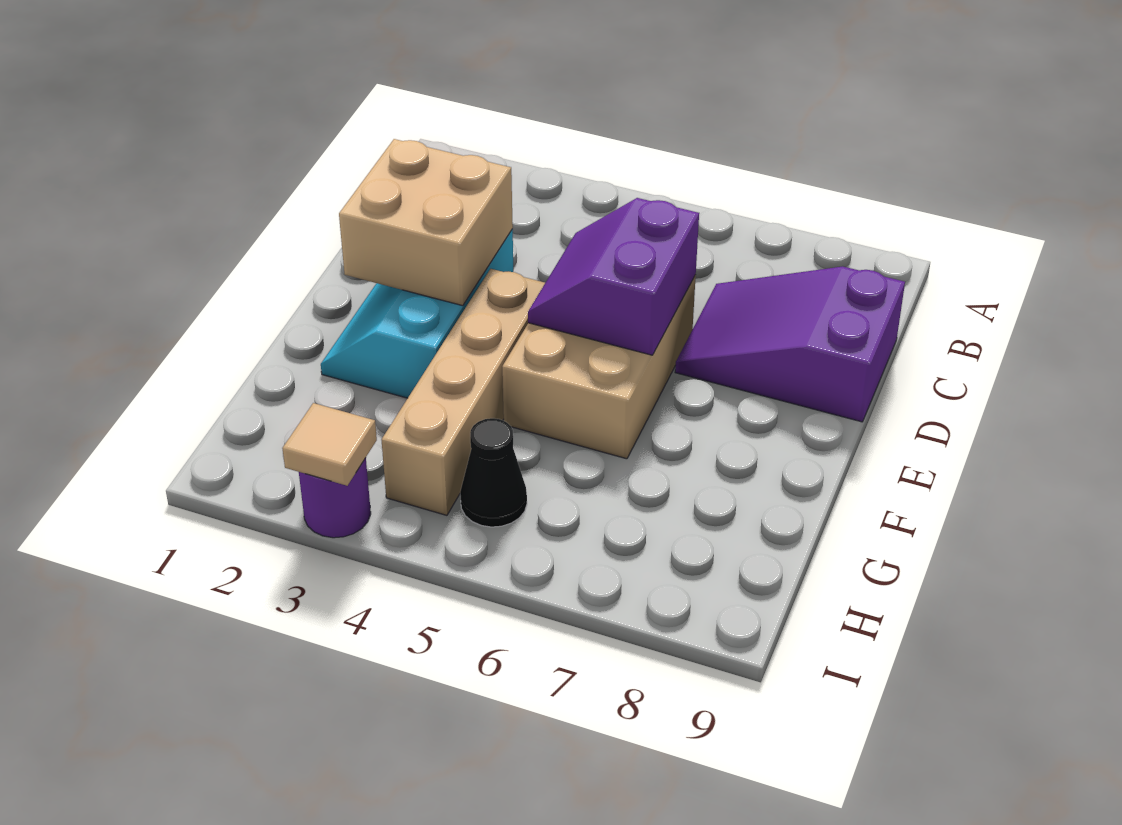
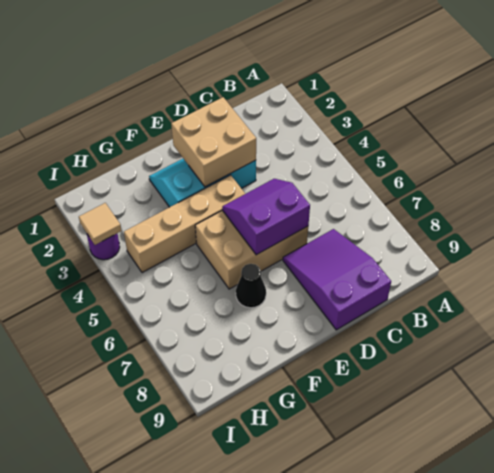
black 1x1 cone [460,418,527,527] -> black 1x1 cone moved to [236,264,266,308]

